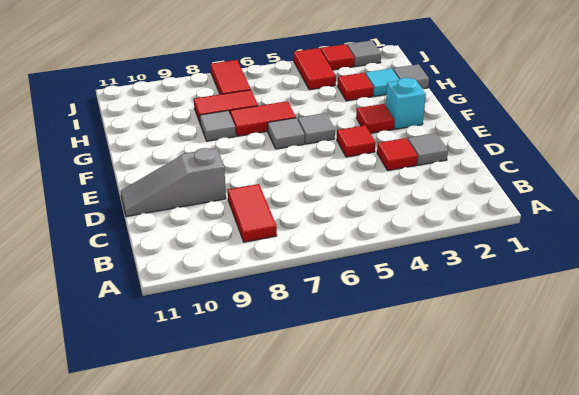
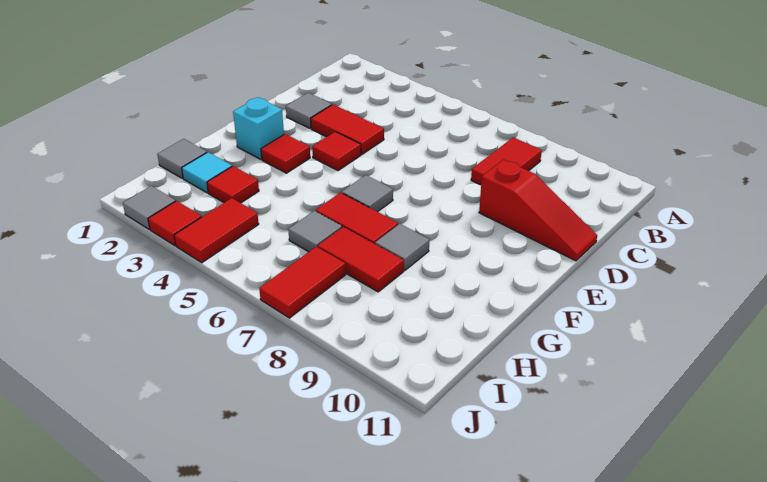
red 1x1 tile [377,138,418,171] -> red 1x2 tile [311,105,384,154]
grey 1x3 slope [121,148,226,217] -> red 1x3 slope [479,160,597,261]
grey 1x1 tile [298,113,335,144] -> grey 1x1 tile moved to [288,211,342,252]

